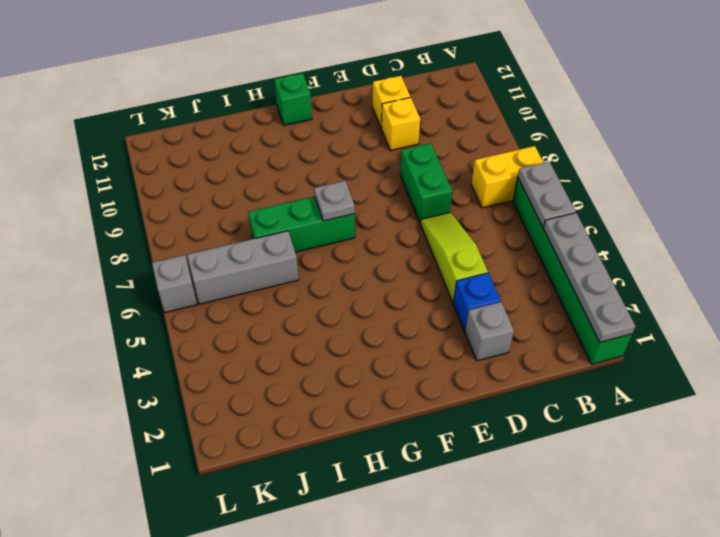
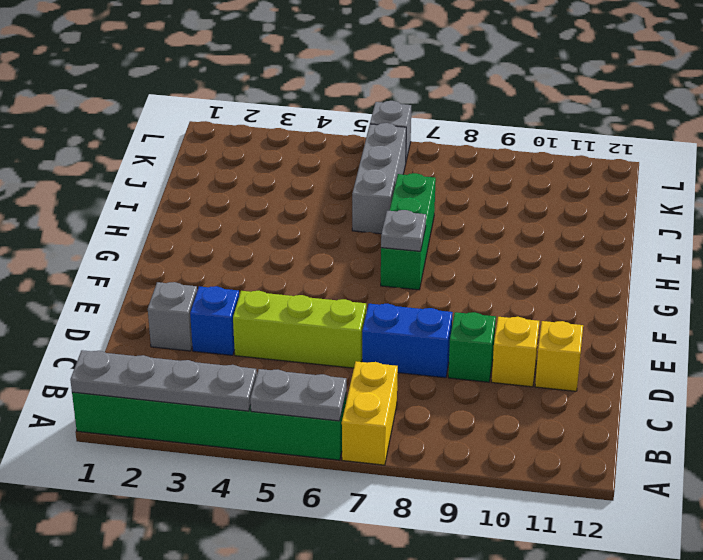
lime 1x3 slope [420,212,488,302] -> lime 1x3 brick [233,291,366,368]
green 1x2 brick [400,143,452,222] -> blue 1x2 brick [362,304,453,378]
green 1x1 brick [274,73,312,126] -> green 1x1 brick moved to [448,312,496,382]

